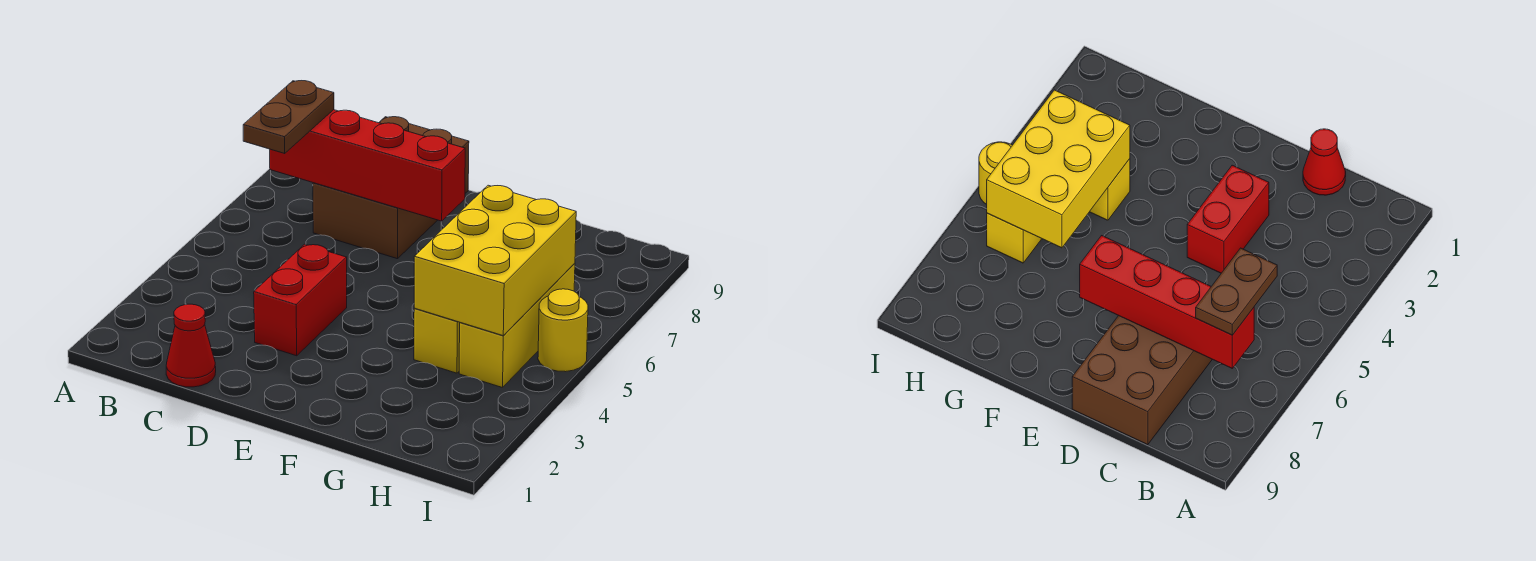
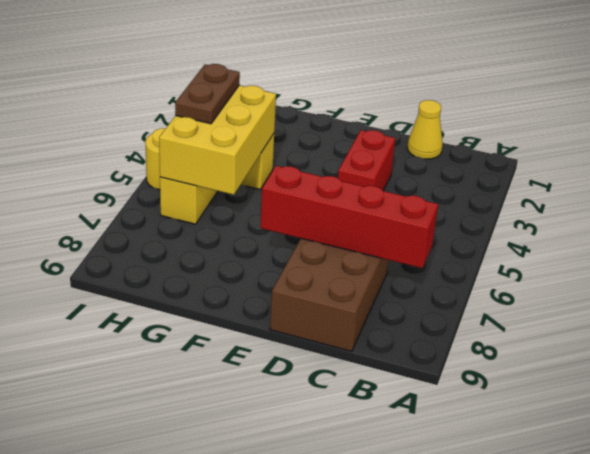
brown 1x2 plate [243,81,334,154] -> brown 1x2 plate moved to [175,64,240,124]
red 1x1 cone [166,304,216,387] -> yellow 1x1 cone [407,100,443,159]

